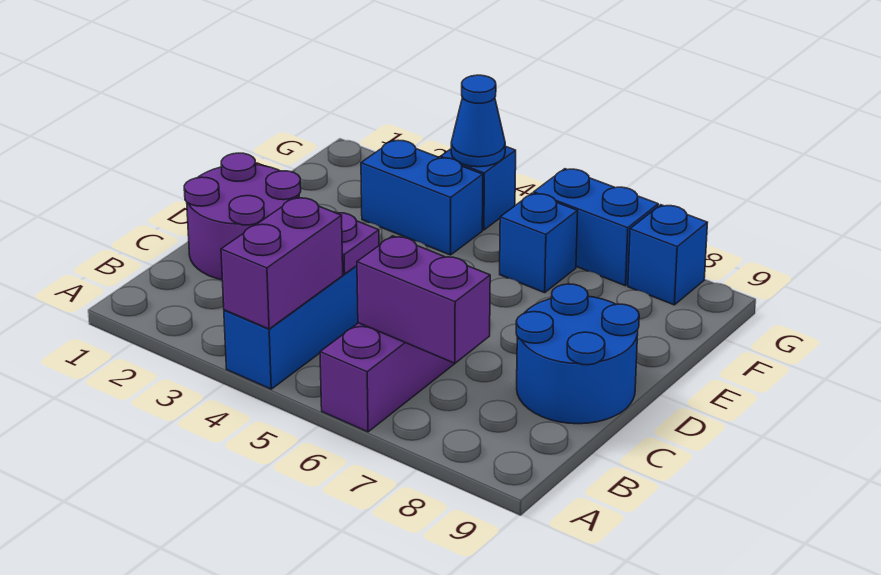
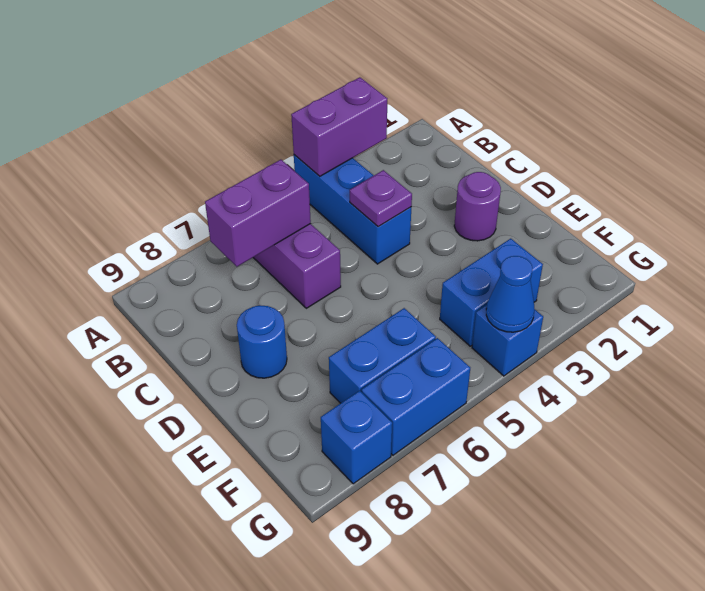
purple 1x2 brick [221,197,343,329] -> purple 1x2 brick turned to [291,77,387,176]
purple 2x2 round brick [184,153,301,280] -> purple 1x1 round brick [454,172,501,241]
blue 2x2 round brick [516,284,639,424] -> blue 1x1 round brick [237,305,287,378]
blue 1x1 brick [500,193,578,293] -> blue 1x2 brick [329,308,436,403]

